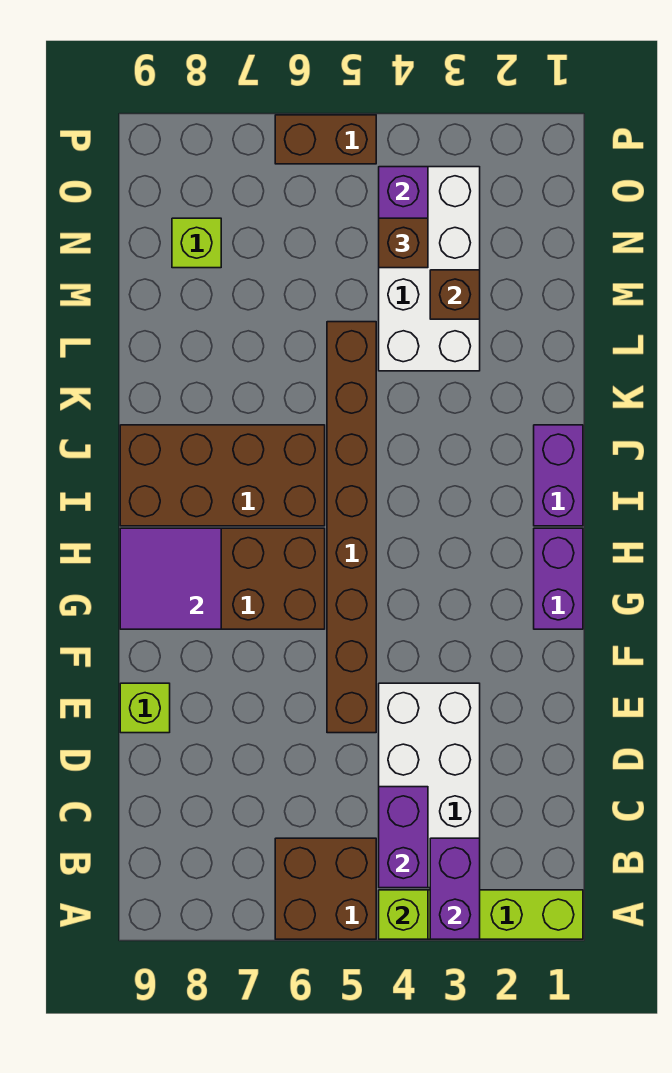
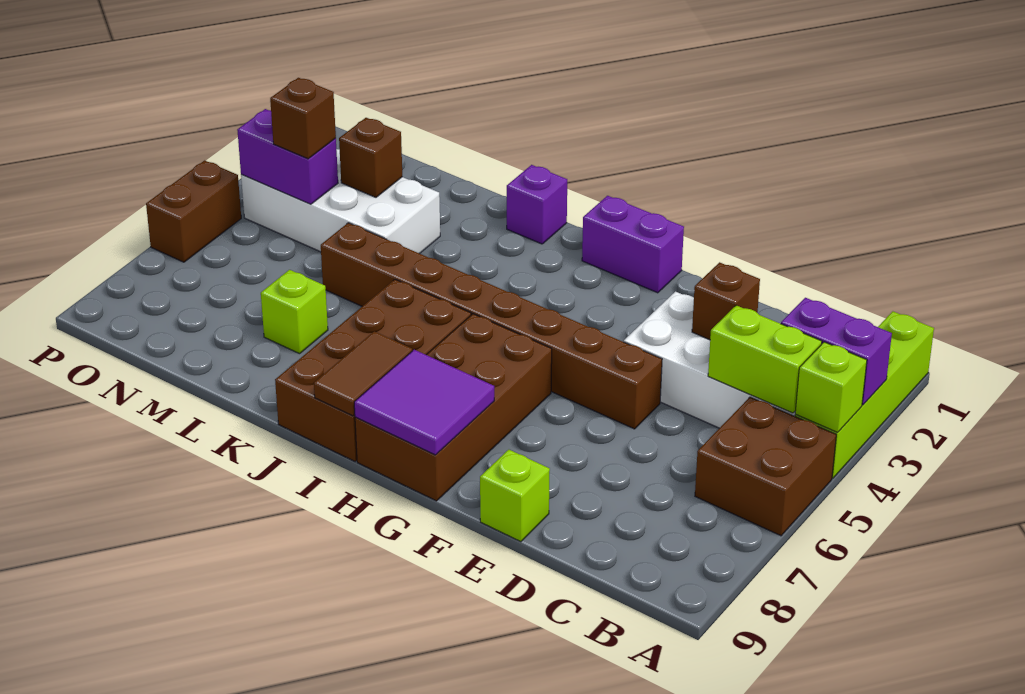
purple 1x2 brick [379,787,428,888] -> lime 1x2 brick [708,305,822,413]
none -> brown 1x1 brick [692,262,760,340]
purple 1x2 brick [534,425,583,526] -> purple 1x1 brick [507,165,567,244]
none -> brown 1x2 tile [314,331,412,416]
lime 1x1 brick [172,218,221,268] -> lime 1x1 brick moved to [261,270,328,354]

